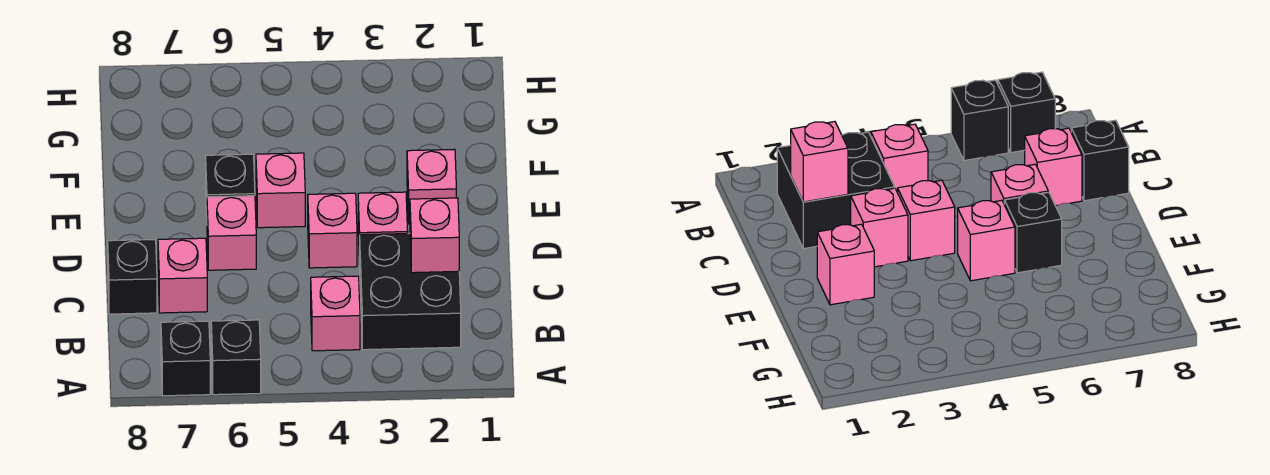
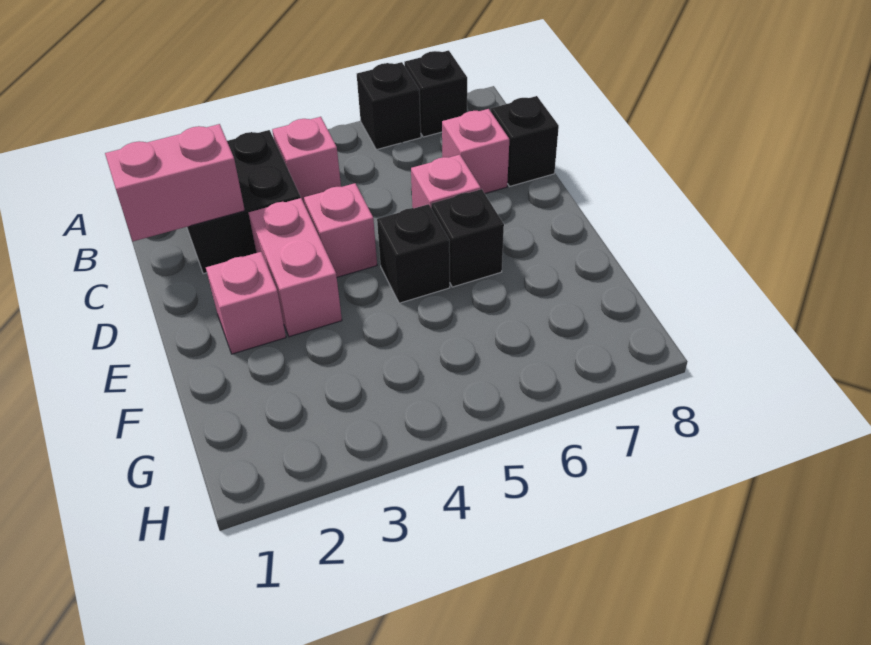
pink 1x1 brick [410,198,459,273] -> pink 1x2 brick [105,124,245,241]
pink 1x1 brick [358,192,408,264] -> pink 1x2 brick [249,198,342,337]
pink 1x1 brick [256,153,305,228] -> black 1x1 brick [377,204,450,303]

